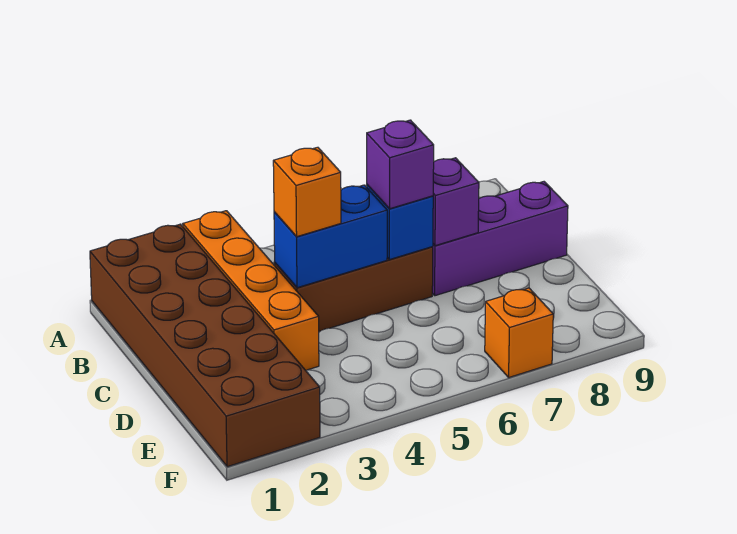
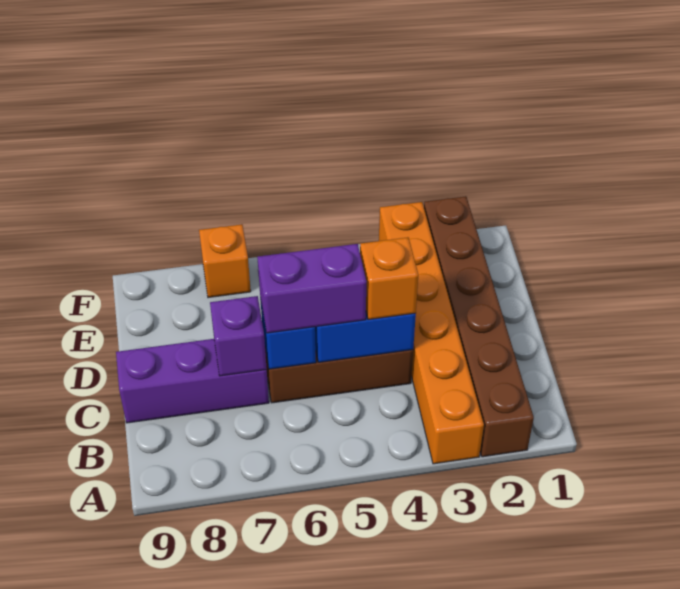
brown 2x6 brick [90,224,320,467] -> brown 1x6 brick [424,196,534,457]
orange 1x4 brick [183,211,319,370] -> orange 1x6 brick [379,202,484,464]
purple 1x1 brick [367,120,434,209] -> purple 1x2 brick [257,244,366,333]

